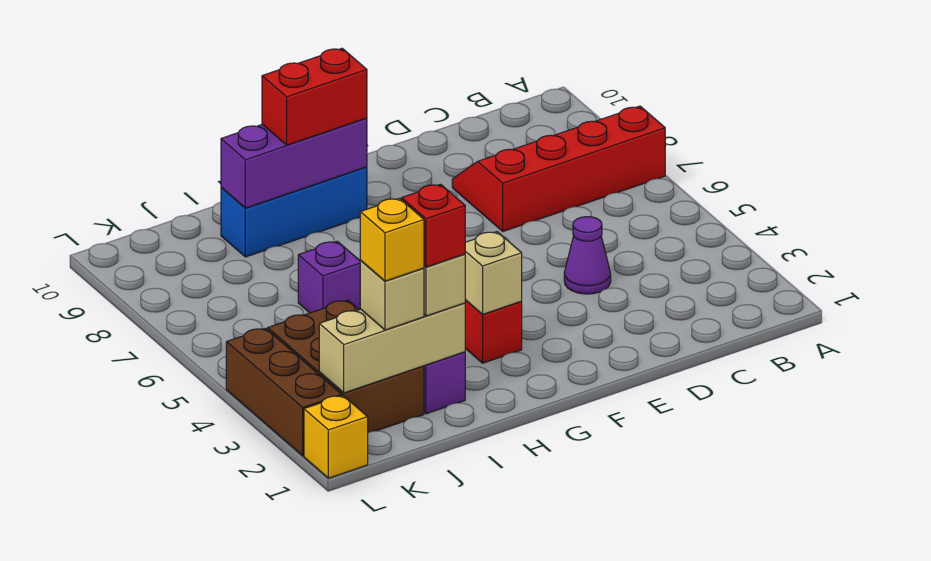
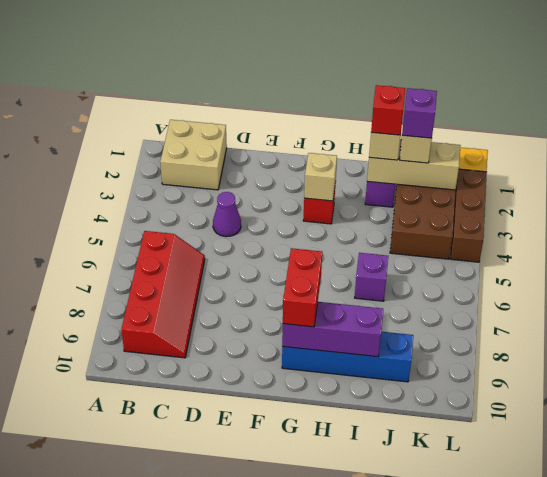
red 2x4 slope [452,106,665,231] -> red 2x4 slope turned to [121,231,205,358]
none -> tan 2x2 brick [160,120,227,190]
blue 1x3 brick [221,167,367,257] -> blue 1x4 brick [282,332,413,382]
red 1x2 brick [262,48,367,145] -> red 1x2 brick turned to [283,248,322,327]
yellow 1x1 brick [360,198,424,281] -> purple 1x1 brick [402,88,437,138]

